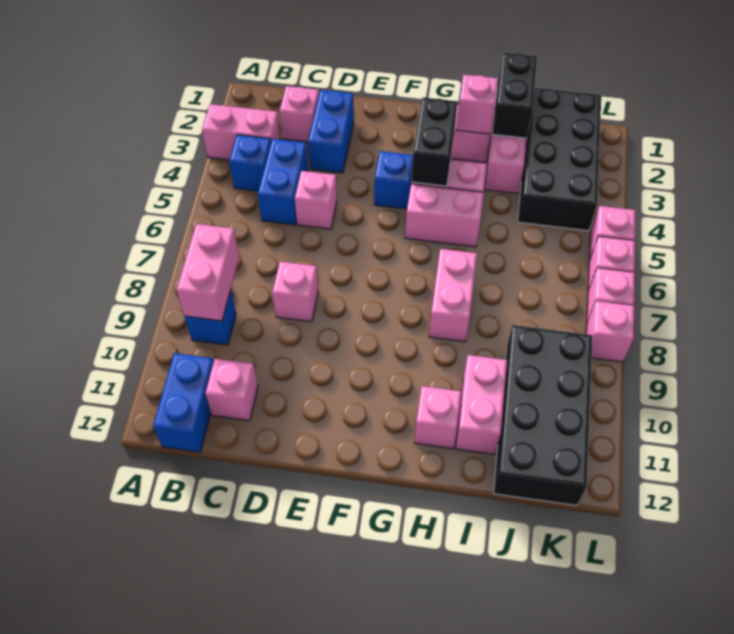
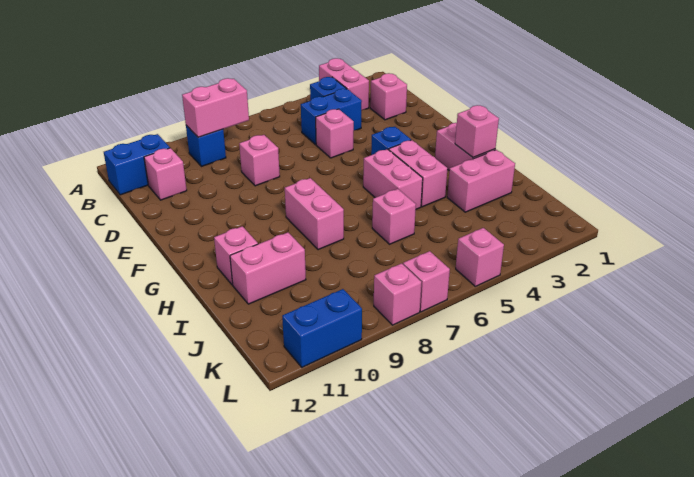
blue 1x2 brick [308,90,354,173] -> blue 1x2 brick moved to [282,289,362,367]
black 1x2 brick [412,98,458,186] -> none
pink 1x2 brick [429,249,477,342] -> pink 1x2 brick turned to [285,178,344,250]
black 1x2 brick [492,52,537,138] -> none
black 2x4 brick [518,88,601,231] -> none
black 2x4 brick [494,325,592,505] -> none
pink 1x1 brick [588,236,635,292] -> pink 1x1 brick moved to [372,189,416,244]

